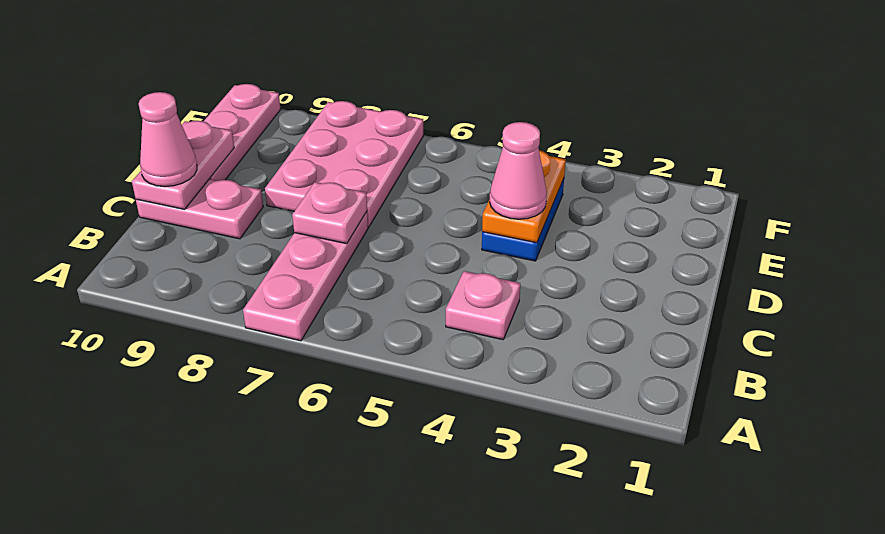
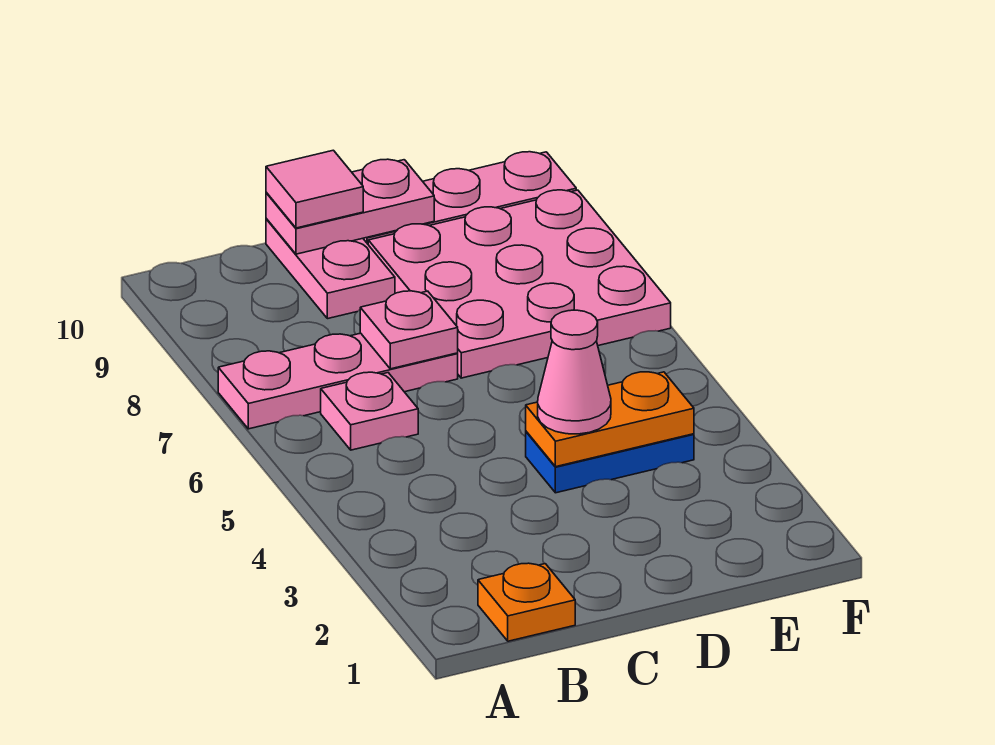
none -> orange 1x1 plate [478,563,575,641]
pink 1x1 plate [446,271,520,340] -> pink 1x1 plate moved to [321,372,418,450]
pink 1x1 cone [139,92,197,187] -> pink 1x1 tile [266,150,363,228]
pink 2x3 plate [265,101,423,227] -> pink 3x3 plate [368,190,671,378]

